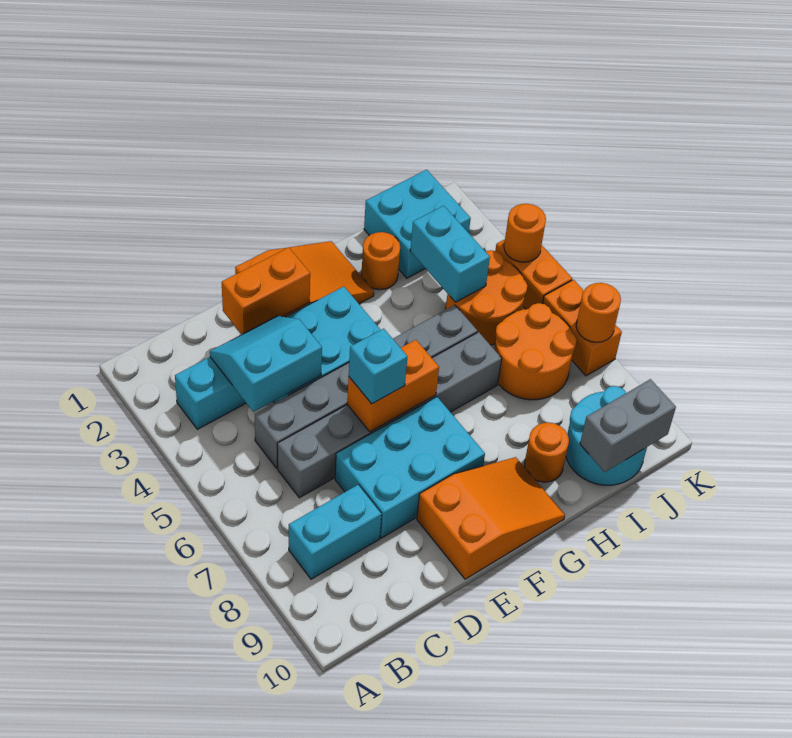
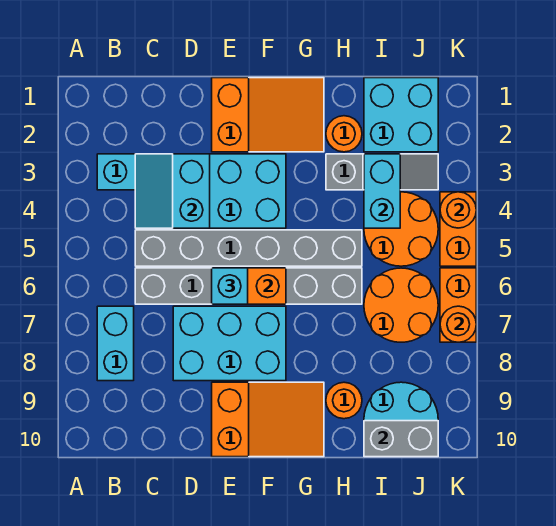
cyan 1x2 brick [289,485,382,579] -> cyan 1x2 brick turned to [97,306,134,381]
cyan 2x2 slope [210,316,322,412] -> cyan 2x2 slope turned to [135,154,210,228]
orange 1x2 brick [222,247,310,334] -> none
none -> grey 1x3 slope [326,154,438,190]

